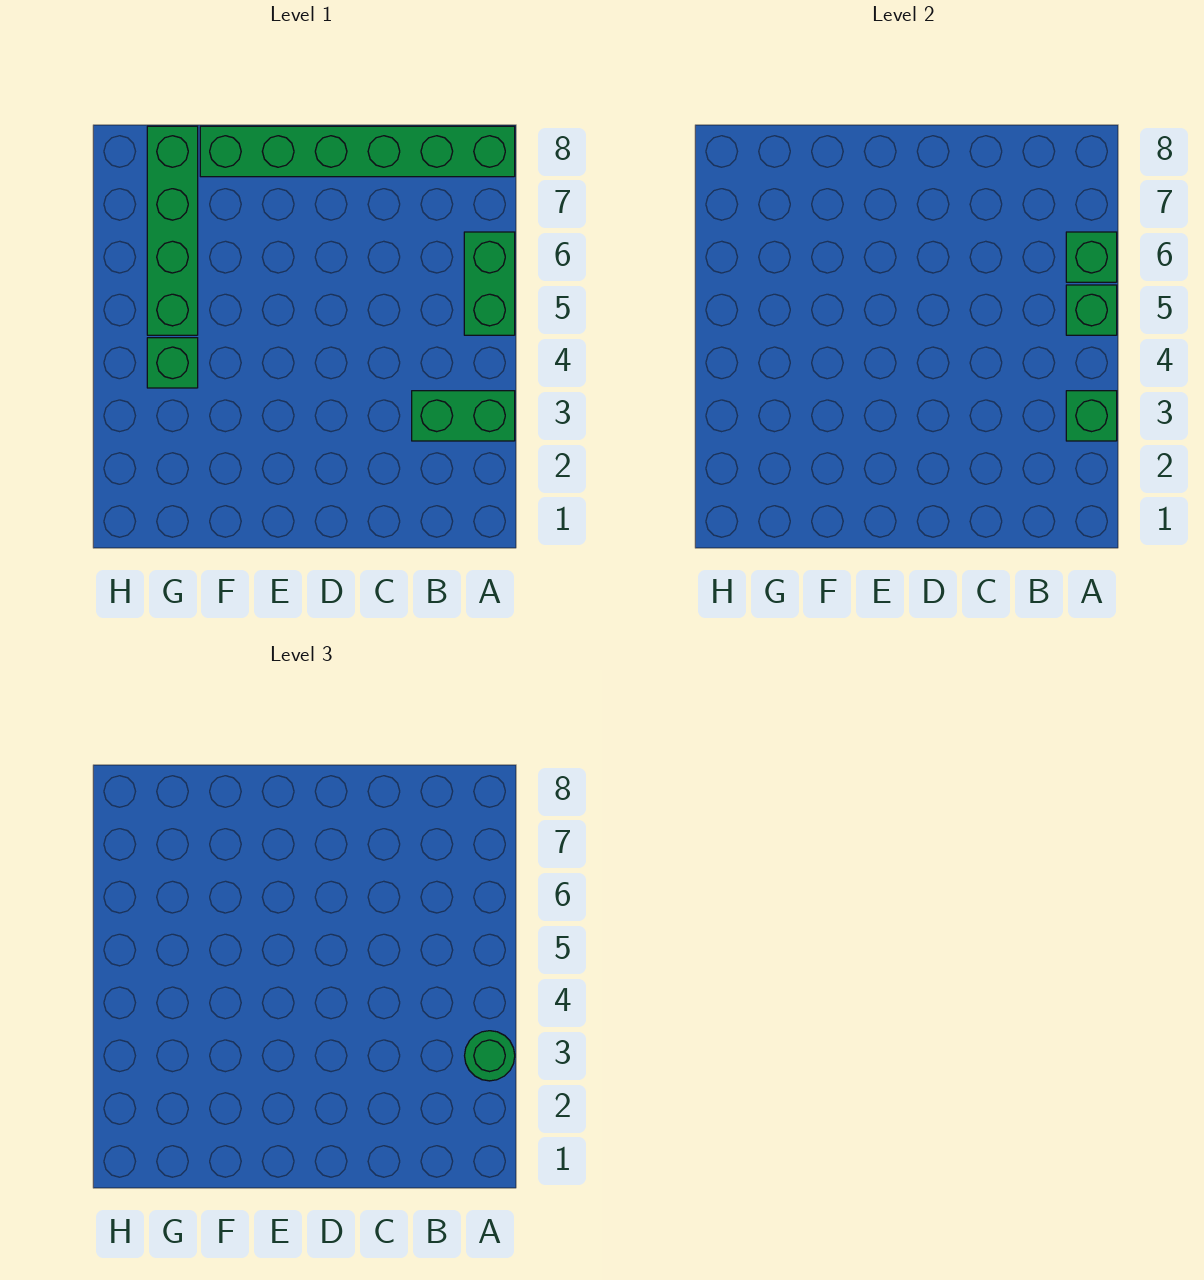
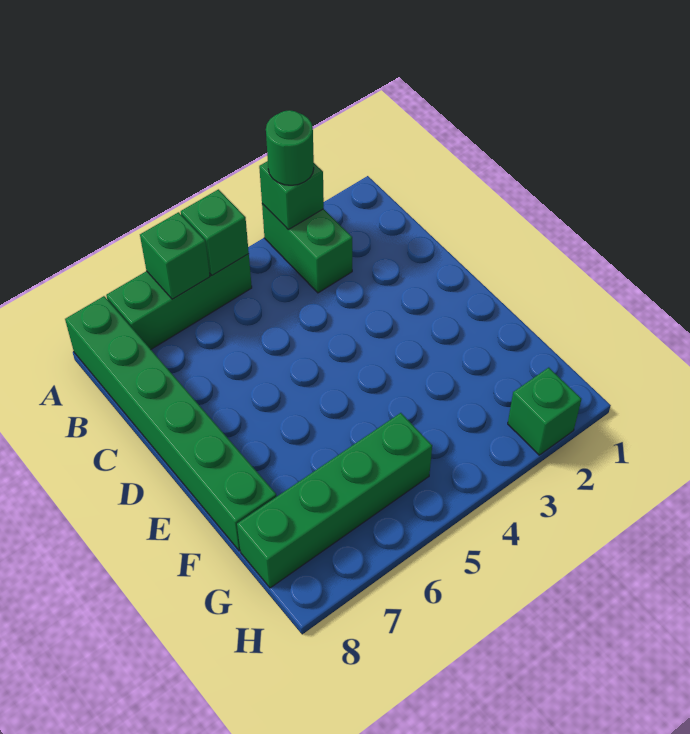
green 1x2 brick [464,232,515,335] -> green 1x3 brick [106,254,252,349]
green 1x1 brick [147,338,198,388] -> green 1x1 brick moved to [508,368,581,455]

